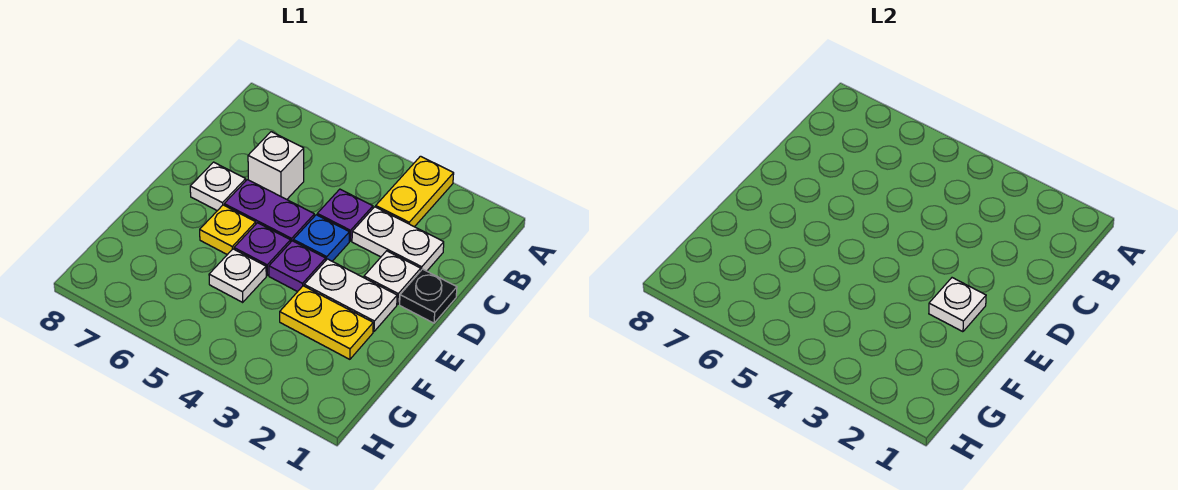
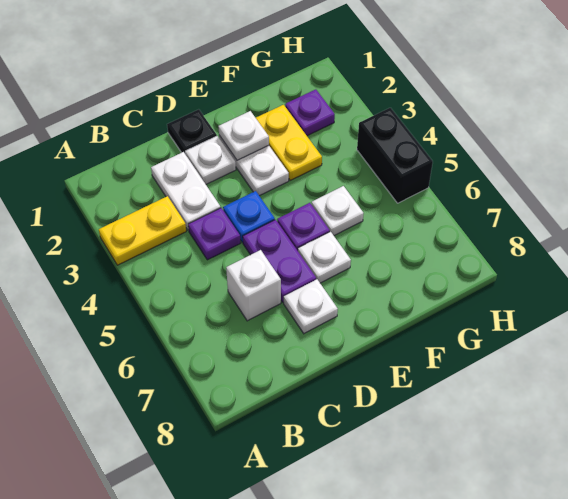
purple 1x1 plate [269,241,326,292] -> purple 1x1 plate moved to [285,89,335,136]
yellow 1x1 plate [200,205,256,255] -> white 1x1 plate [298,232,351,283]
none -> black 1x2 brick [357,108,433,203]

